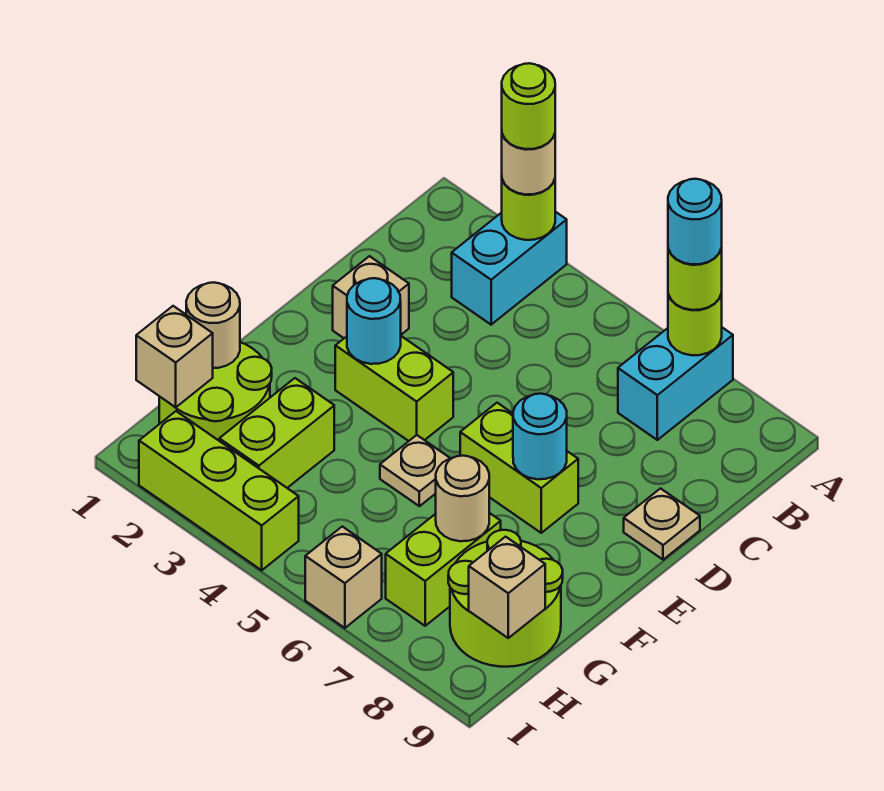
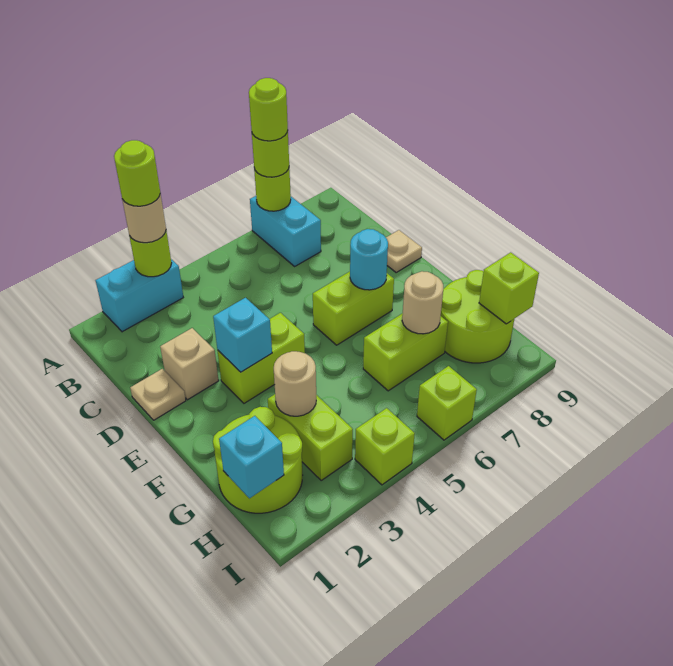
cyan 1x2 brick [452,212,567,325] -> cyan 1x2 brick turned to [96,259,183,332]
cyan 1x1 round brick [668,179,722,264] -> lime 1x1 round brick [249,78,288,141]
cyan 1x1 round brick [347,278,401,364] -> cyan 1x1 brick [213,298,272,372]
tan 1x1 plate [380,435,450,506] -> tan 1x1 plate moved to [130,369,186,420]
tan 1x1 round brick [186,283,240,368] -> tan 1x1 round brick moved to [274,351,316,416]
lime 1x2 brick [386,513,501,626] -> lime 1x2 brick turned to [363,313,448,391]
tan 1x1 brick [136,306,213,407] -> cyan 1x1 brick [219,416,284,498]
tan 1x1 brick [469,537,545,638] -> lime 1x1 brick [479,252,539,324]
lime 1x3 brick [139,411,299,570] -> lime 1x1 brick [355,408,415,485]
tan 1x1 brick [305,527,382,628] -> lime 1x1 brick [417,366,477,440]

